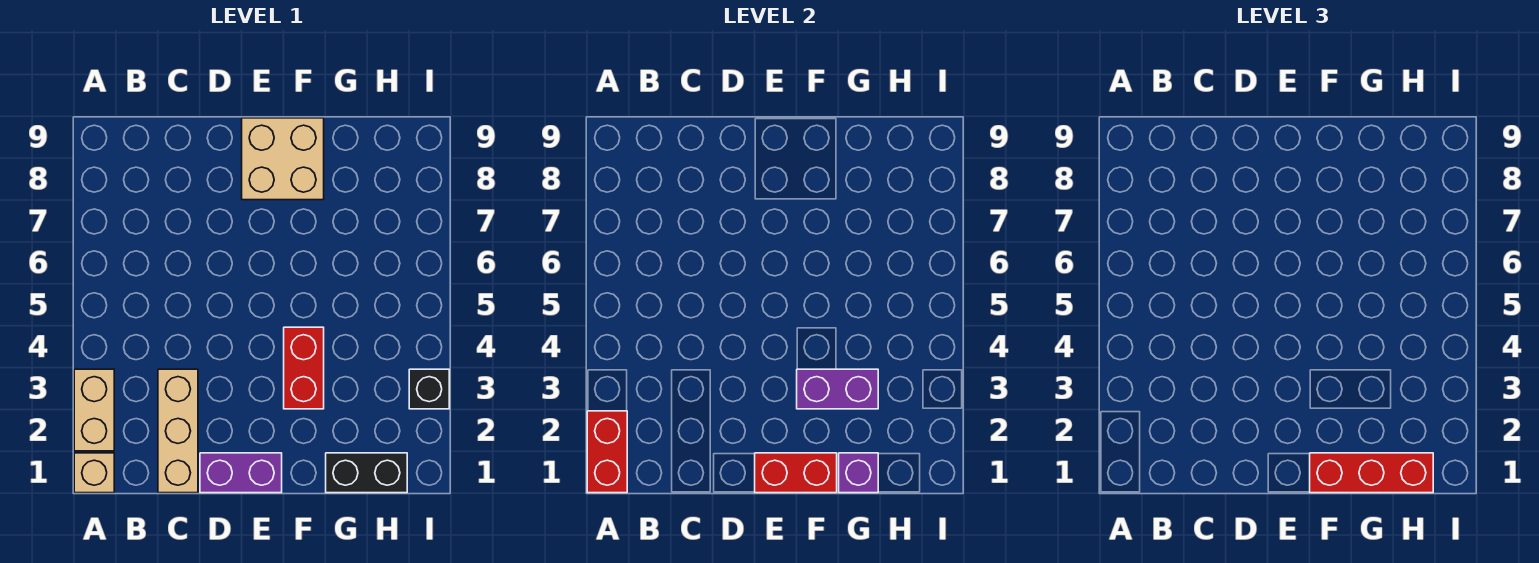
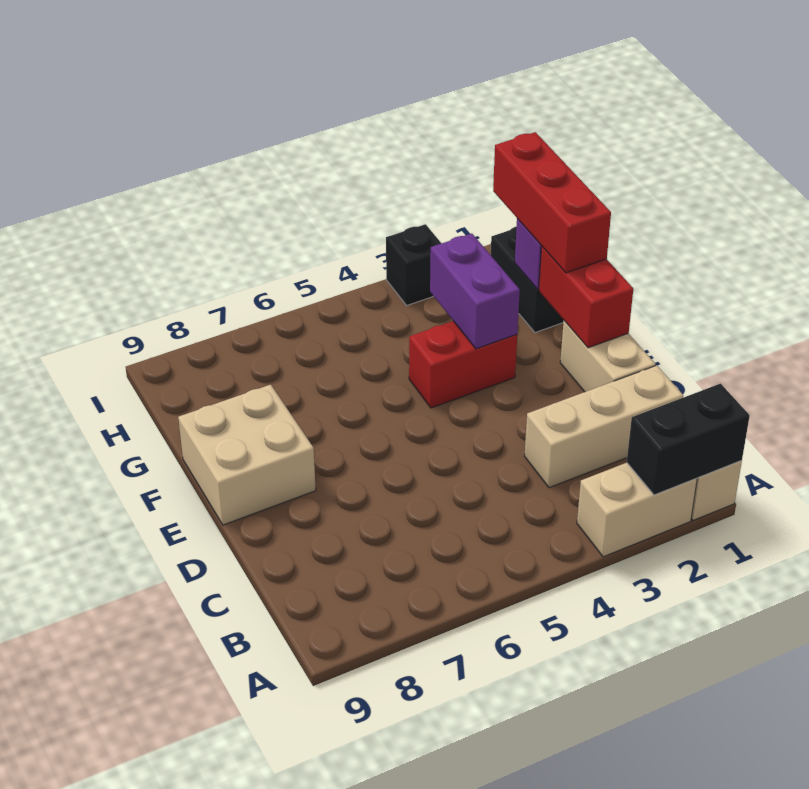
red 1x2 brick [587,411,627,493] -> black 1x2 brick [627,384,750,495]
purple 1x2 brick [200,453,282,493] -> tan 1x2 brick [560,321,655,392]

